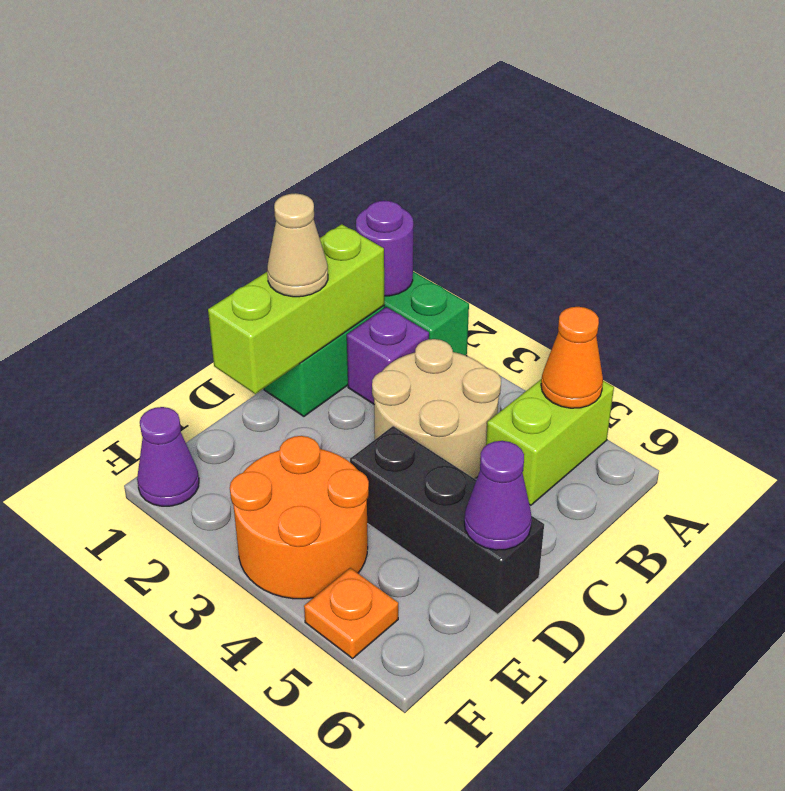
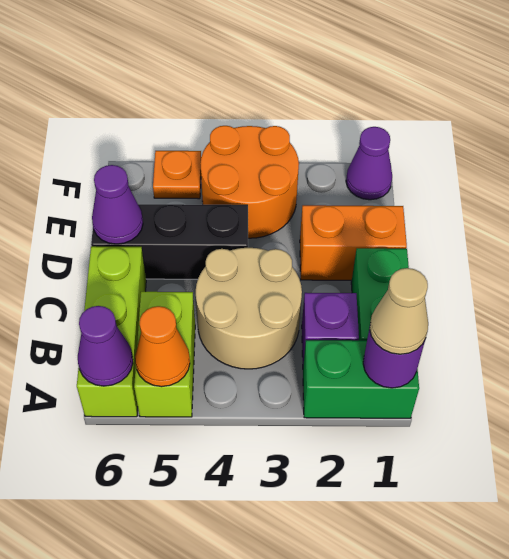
none -> purple 1x1 cone [78,306,133,386]
lime 1x3 brick [208,224,384,394] -> lime 1x3 brick moved to [77,246,146,417]
tan 1x1 cone [267,193,328,297] -> tan 1x1 cone moved to [370,268,428,354]
none -> orange 1x2 brick [300,205,407,280]

